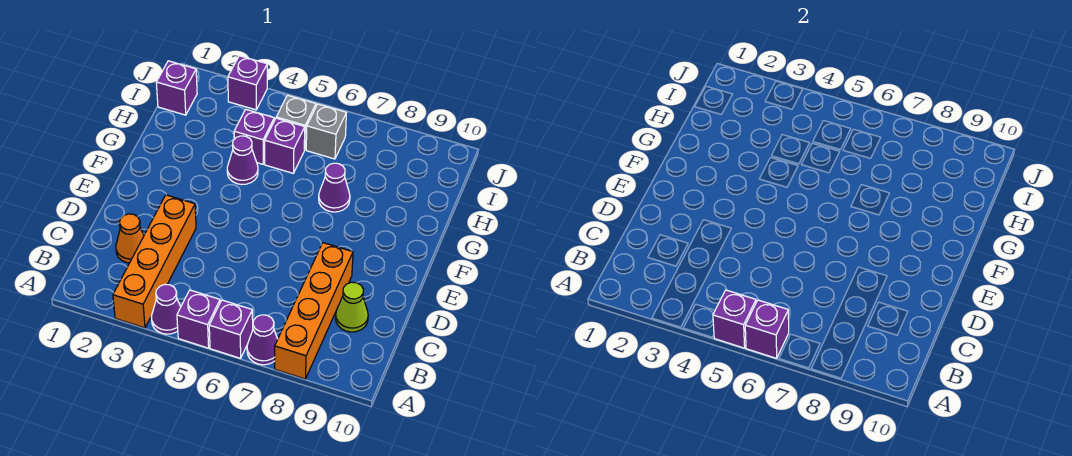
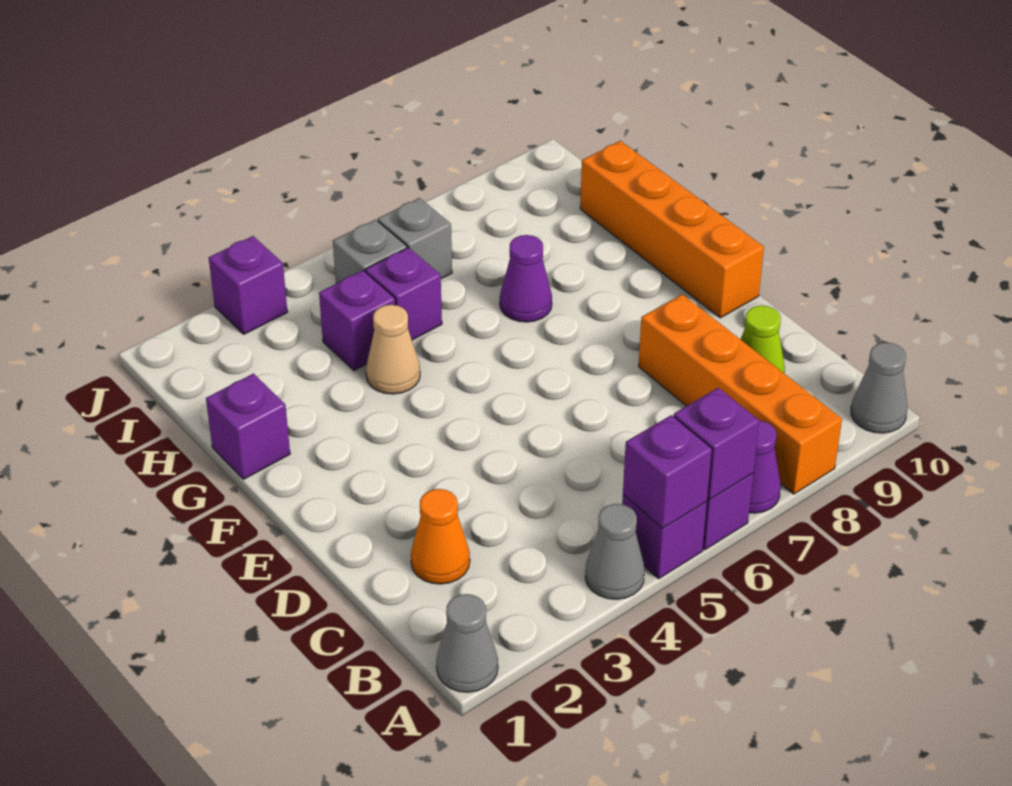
none -> grey 1x1 cone [436,594,498,692]
orange 1x4 brick [113,195,196,328] -> orange 1x4 brick moved to [580,141,764,318]
purple 1x1 cone [151,285,181,334] -> grey 1x1 cone [585,504,645,599]
none -> grey 1x1 cone [851,343,907,433]
purple 1x1 cone [227,136,258,184] -> tan 1x1 cone [366,305,420,394]
purple 1x1 brick [156,61,197,115] -> purple 1x1 brick moved to [206,374,290,479]

